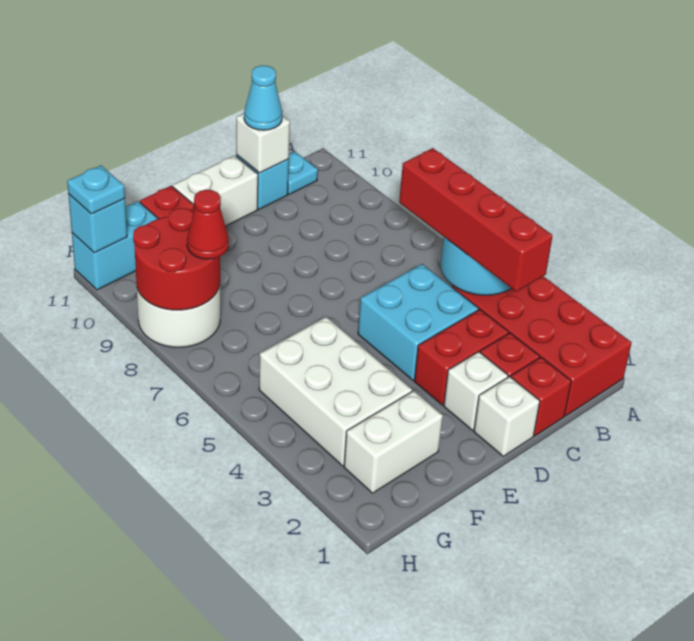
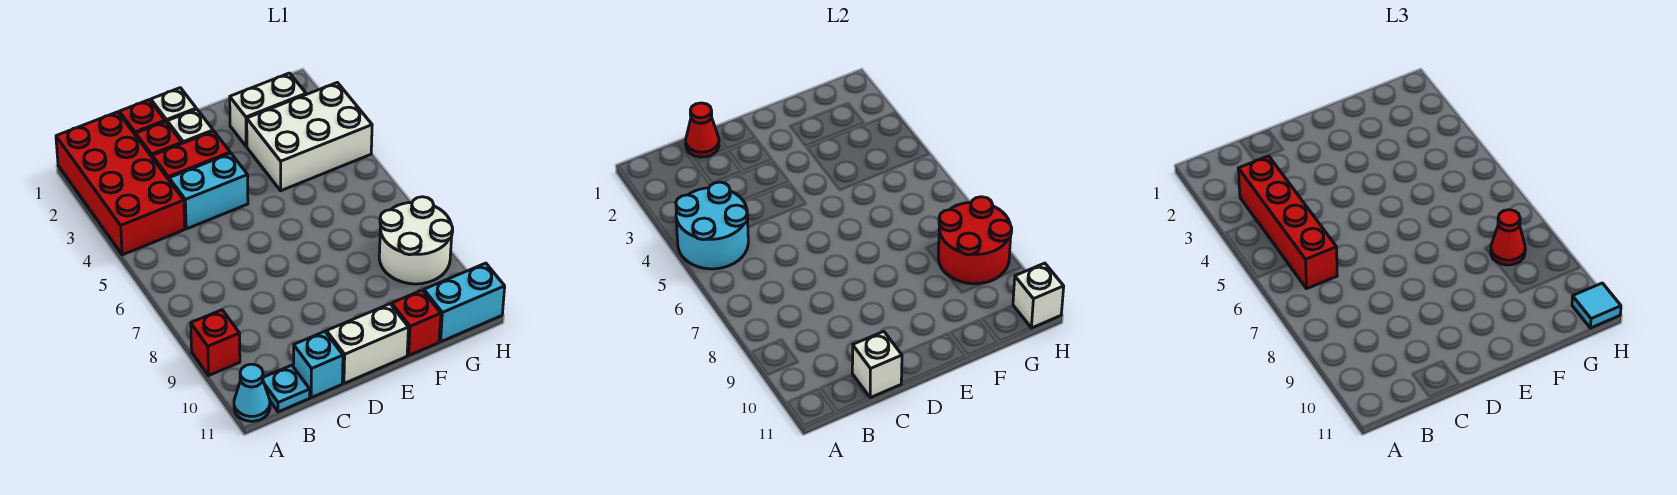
none -> red 1x1 brick [191,310,240,375]
none -> red 1x1 cone [686,103,719,157]
cyan 2x2 brick [358,264,479,380] -> cyan 1x2 brick [169,153,248,229]
cyan 1x1 cone [244,65,282,130] -> cyan 1x1 cone moved to [234,364,270,421]
white 2x3 brick [259,317,412,466] -> white 2x3 brick turned to [247,82,372,191]
cyan 1x1 brick [68,194,127,253] -> white 1x1 brick [1013,263,1064,328]
cyan 1x1 plate [67,165,125,214] -> cyan 1x1 tile [1572,283,1621,328]

